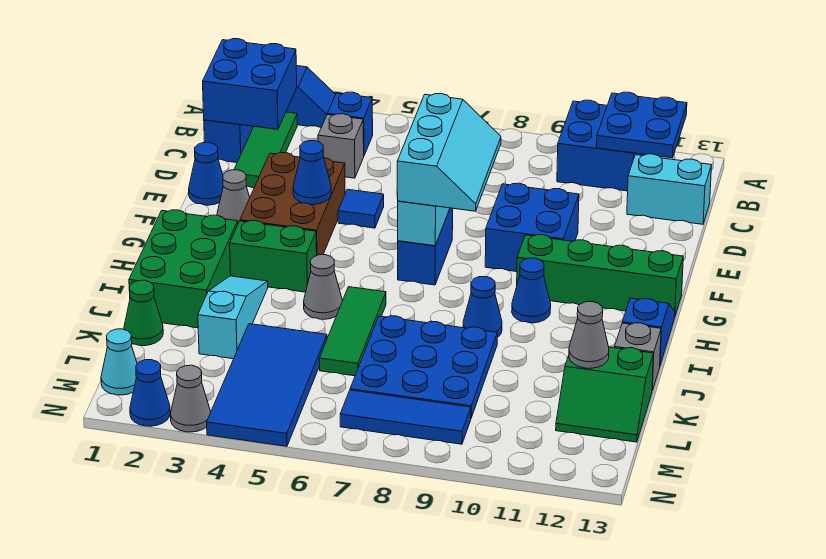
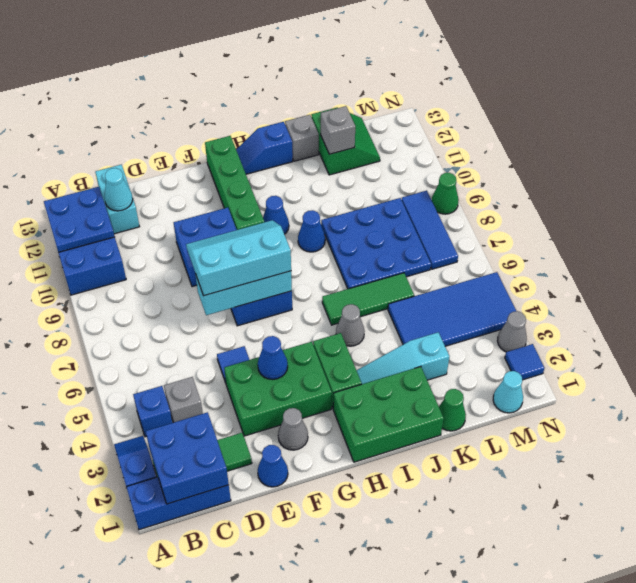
none -> cyan 1x1 cone [104,168,133,211]
brown 2x3 brick [240,153,345,255] -> green 2x3 brick [224,342,332,436]
grey 1x1 cone [569,302,609,368] -> grey 1x1 brick [321,106,355,154]
blue 1x1 cone [130,360,170,426] -> blue 1x1 tile [505,344,544,380]
none -> green 1x1 cone [432,173,459,214]

